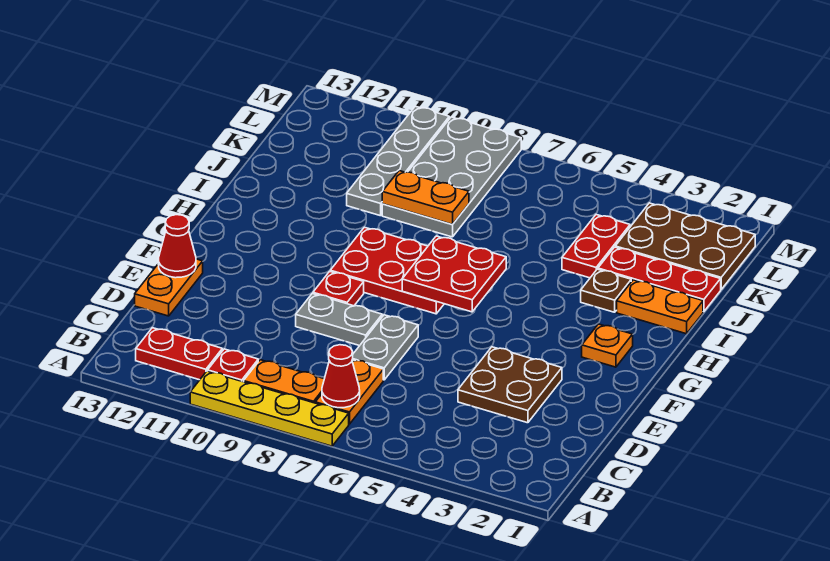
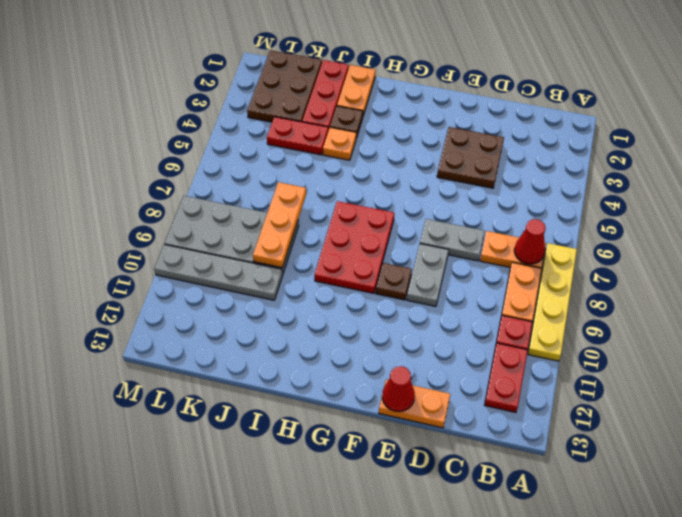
red 1x1 plate [313,271,364,306] -> brown 1x1 plate [376,263,412,300]
orange 1x1 plate [582,324,633,367] -> orange 1x1 plate moved to [323,127,356,160]
red 2x2 plate [402,236,506,312] -> none
orange 1x2 plate [382,171,469,225] -> orange 1x3 plate [253,182,306,268]

